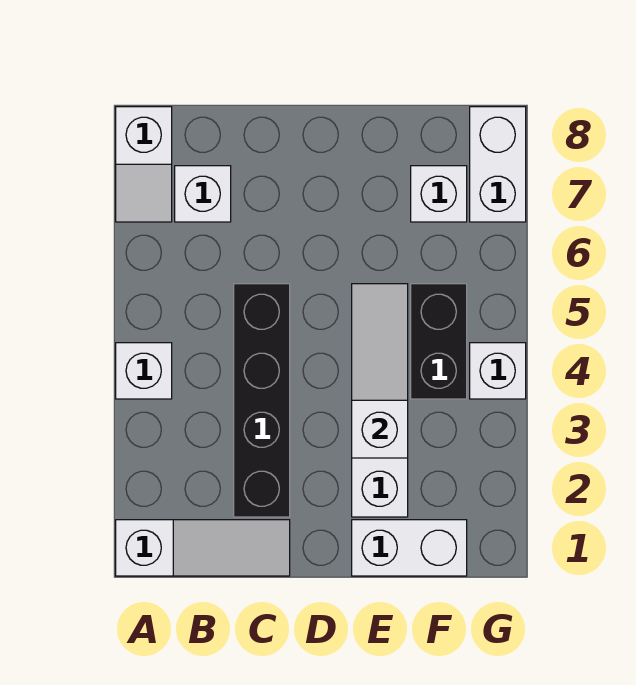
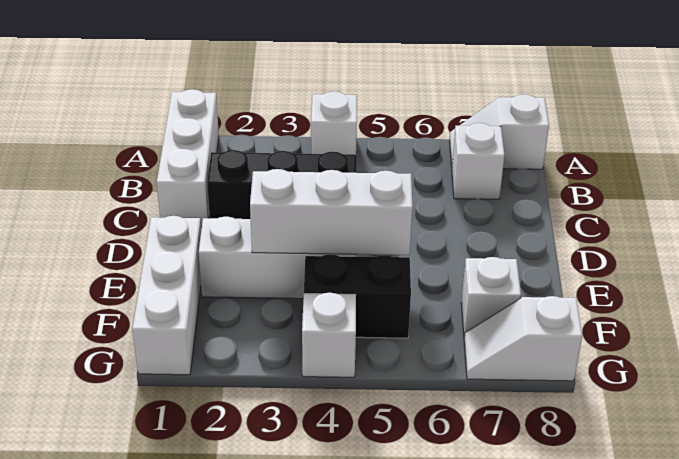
white 1x3 slope [116,520,290,576] -> white 1x3 brick [157,89,219,227]
black 1x4 brick [234,284,290,517] -> black 1x3 brick [207,150,357,219]
white 1x2 brick [352,520,467,576] -> white 1x3 brick [132,216,201,375]
white 1x3 slope [352,284,408,458] -> white 1x3 brick [250,169,413,255]
white 1x2 brick [470,107,526,222] -> white 1x2 slope [464,296,582,381]

